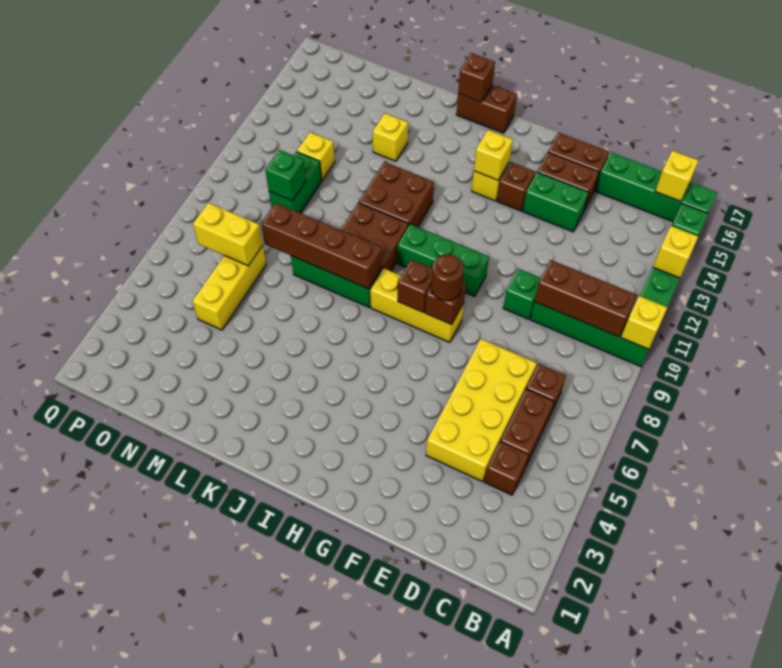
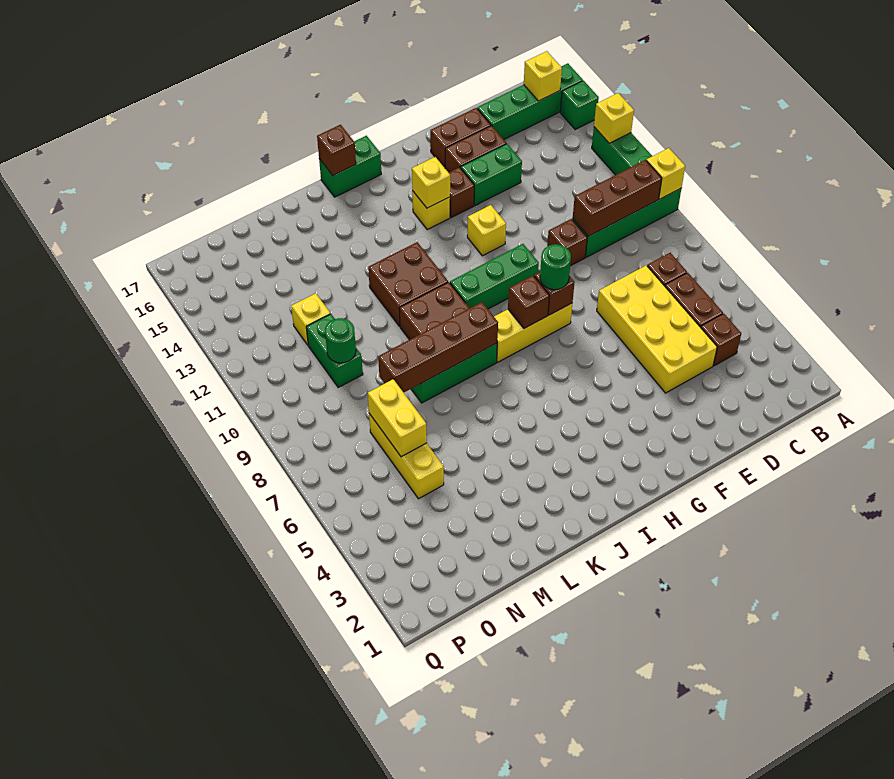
green 1x1 brick [503,269,541,319] -> brown 1x1 brick [547,219,587,266]
brown 1x1 round brick [431,255,463,301] -> green 1x1 round brick [540,244,571,290]
brown 1x2 brick [456,85,517,133] -> green 1x2 brick [319,136,381,197]
yellow 1x1 brick [373,113,408,161] -> yellow 1x1 brick moved to [467,205,506,256]
yellow 1x2 brick [193,203,263,266] -> yellow 1x2 brick turned to [368,379,427,457]
green 1x1 brick [265,150,306,201] -> green 1x1 round brick [325,318,356,363]

